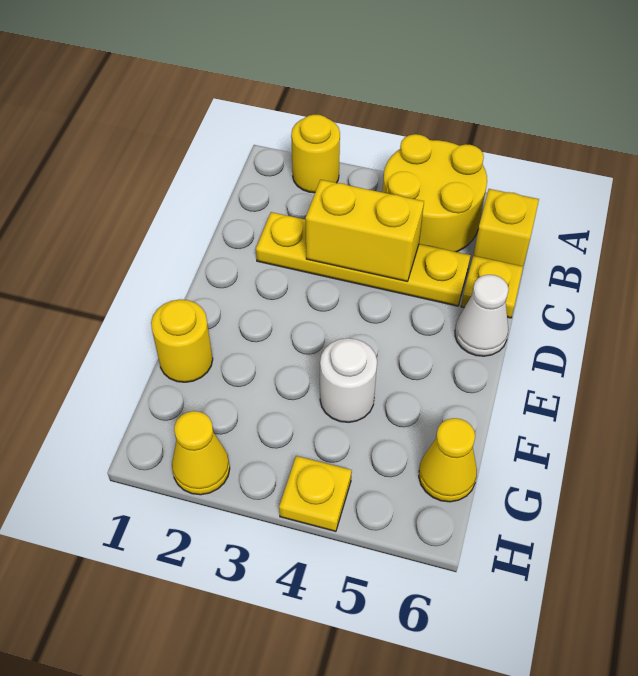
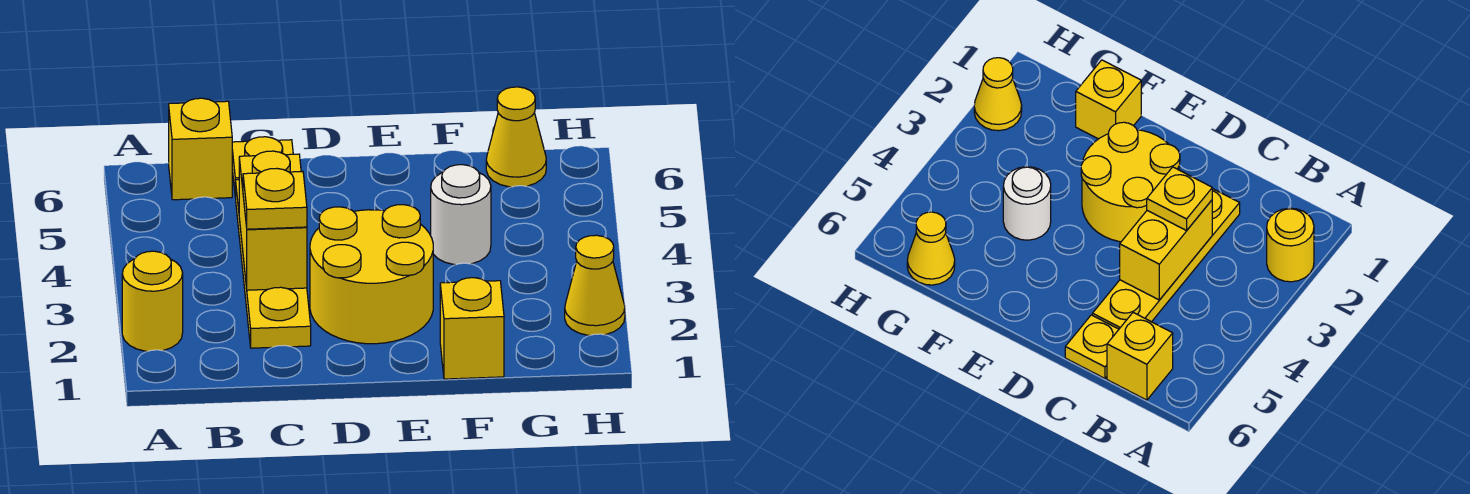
yellow 2x2 round brick [383,134,487,252] -> yellow 2x2 round brick moved to [310,205,433,344]
white 1x1 cone [455,275,509,356] -> none
yellow 1x1 round brick [151,299,213,382] -> yellow 1x1 brick [440,278,504,379]
yellow 1x1 plate [279,456,352,531] -> yellow 1x1 plate moved to [243,169,307,229]

